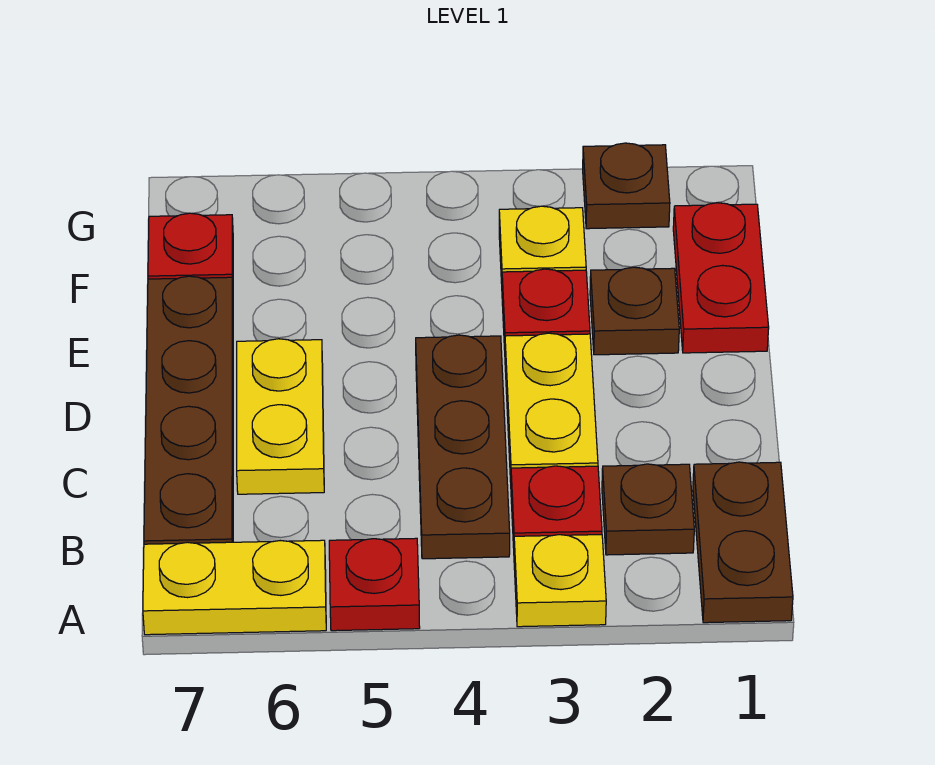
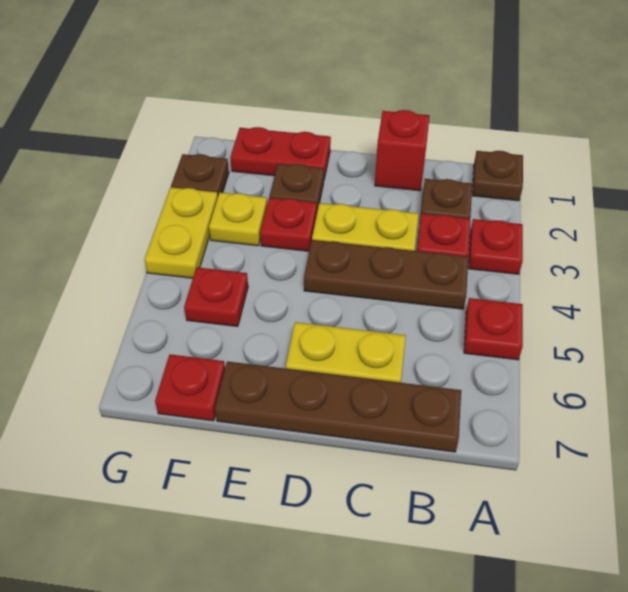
brown 1x2 plate [693,462,793,623] -> brown 1x1 plate [472,151,523,201]
yellow 1x1 plate [514,535,606,627] -> red 1x1 plate [468,219,523,274]
yellow 1x2 plate [143,540,326,635] -> yellow 1x2 plate moved to [144,187,218,278]
none -> red 1x1 brick [375,110,429,191]
none -> red 1x1 plate [184,267,248,327]

